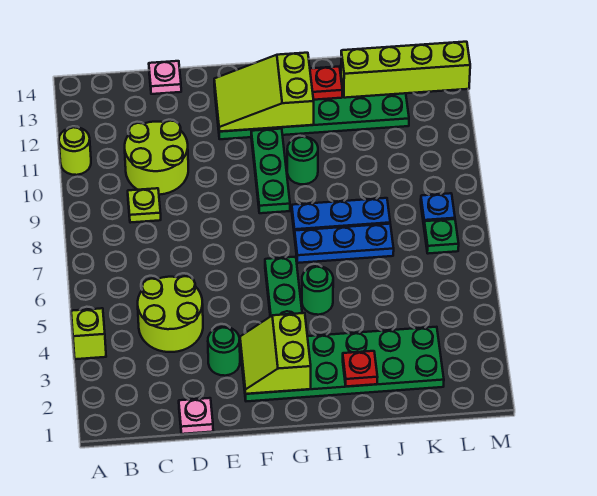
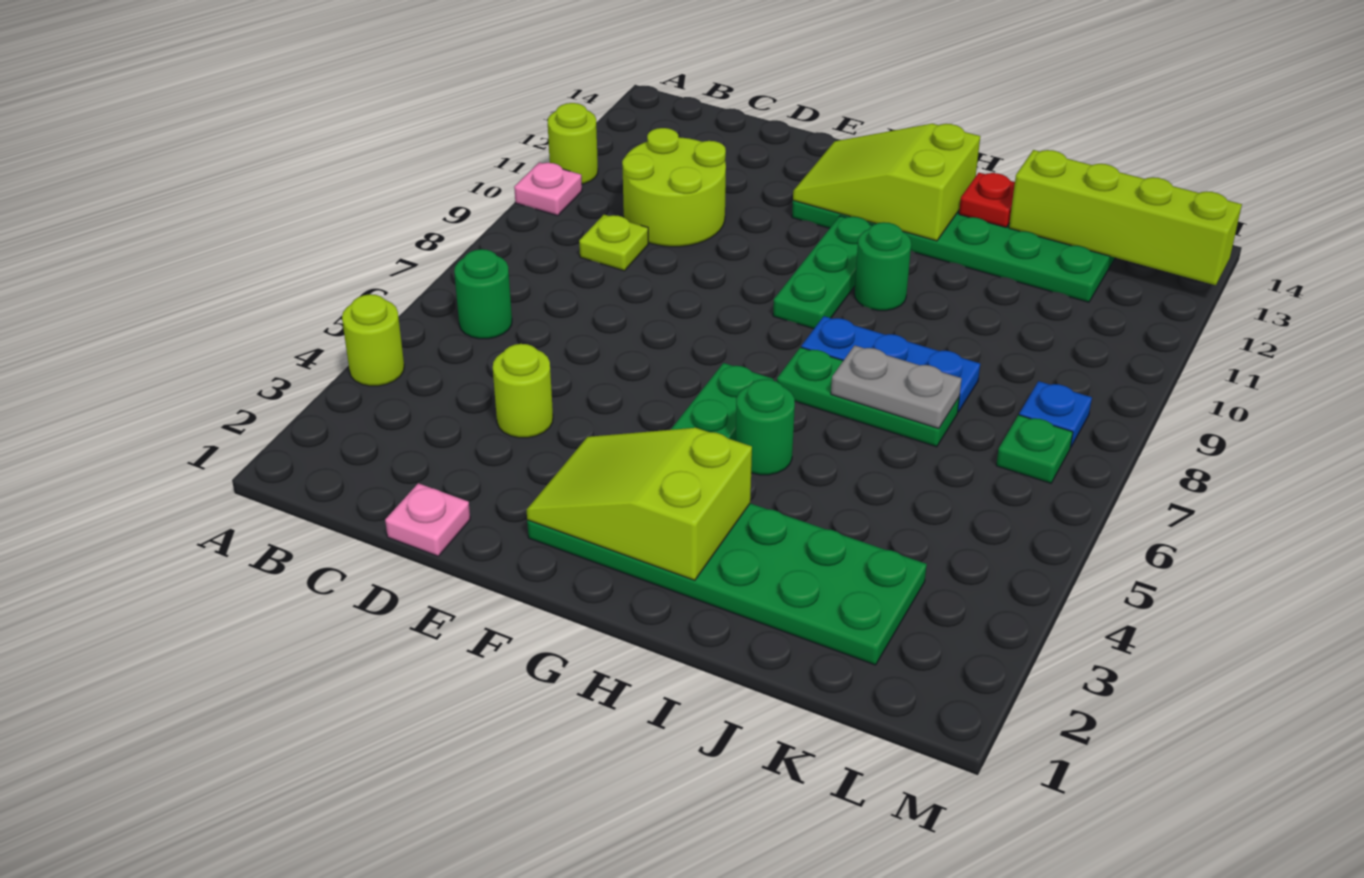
lime 1x1 brick [71,308,106,359] -> lime 1x1 round brick [342,294,404,386]
lime 2x2 round brick [138,276,203,352] -> lime 1x1 round brick [493,344,553,438]
pink 1x1 plate [149,61,181,94] -> pink 1x1 plate moved to [514,162,582,216]
green 1x1 round brick [208,327,240,376] -> green 1x1 round brick moved to [454,249,512,339]
lime 2x2 slope [240,313,311,394] -> lime 2x3 slope [527,428,752,580]
blue 1x3 plate [295,224,394,263] -> green 1x3 plate [777,347,959,447]
red 1x1 plate [343,351,378,387] -> none
none -> grey 1x2 plate [831,345,962,429]

